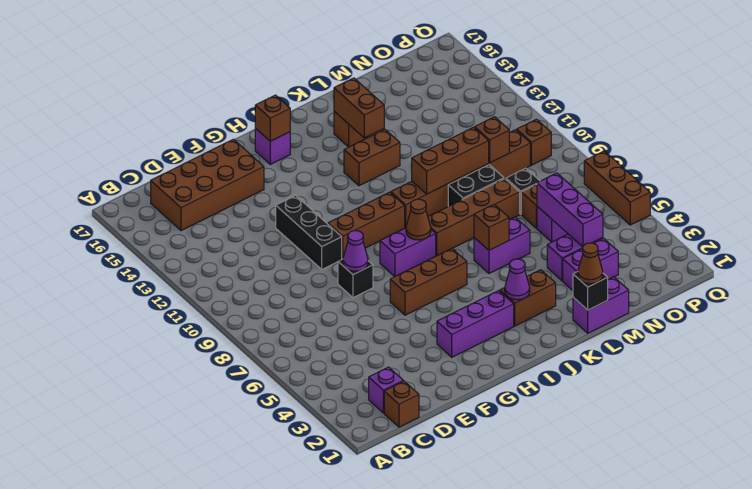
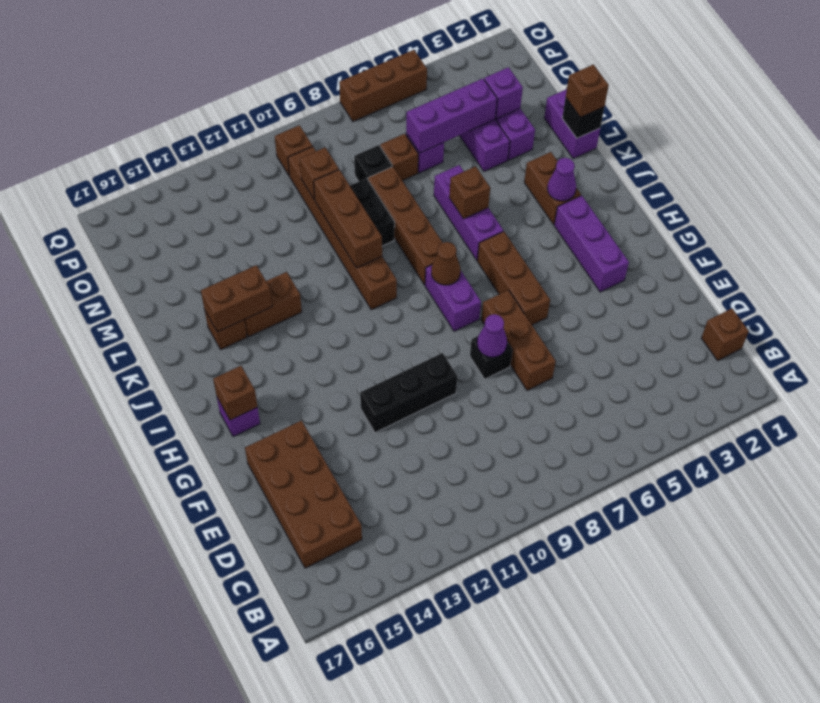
purple 1x1 brick [369,367,403,413] -> purple 1x1 brick moved to [484,67,523,119]
brown 1x3 brick [328,192,405,259] -> brown 1x3 brick moved to [481,290,556,391]
brown 1x2 brick [344,129,400,186] -> brown 1x2 brick turned to [244,272,302,337]
purple 1x2 brick [474,217,530,273] -> purple 1x3 brick [434,165,503,260]
brown 1x1 cone [578,243,603,284] -> brown 1x1 brick [566,65,609,117]

